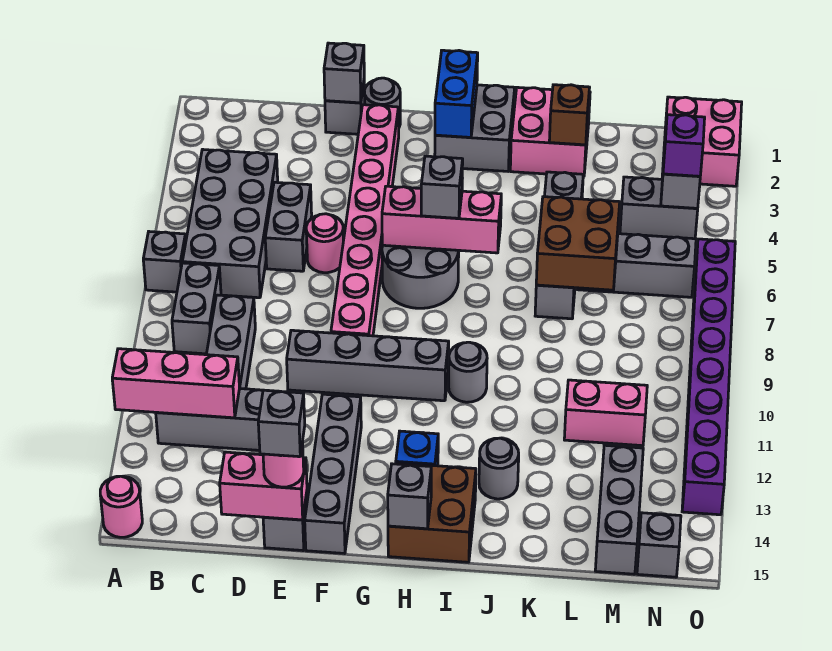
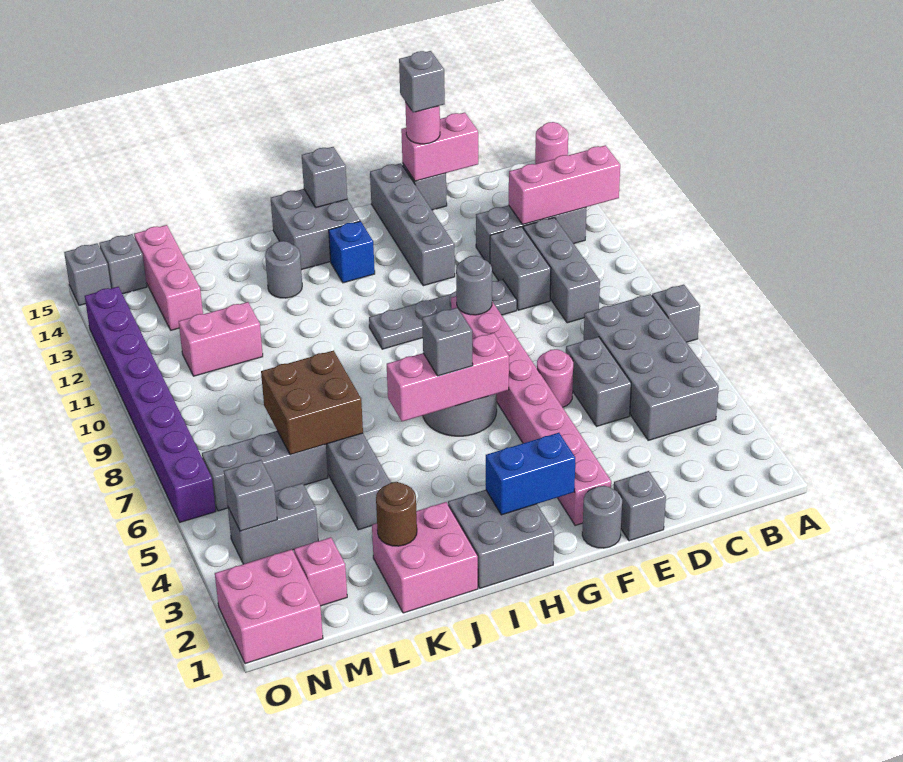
grey 1x2 brick [172,263,221,354] -> grey 1x2 brick moved to [490,227,551,310]
grey 1x1 brick [324,43,364,103] -> grey 1x1 brick moved to [64,243,111,305]
grey 1x4 brick [287,330,449,401] -> grey 1x4 plate [369,279,517,349]
blue 1x2 brick [435,50,478,137] -> blue 1x2 brick turned to [486,433,575,515]
brown 2x2 brick [388,463,476,562] -> grey 2x2 brick [271,189,360,270]
grey 1x1 round brick [449,342,487,402] -> grey 1x1 round brick moved to [456,256,492,315]
brown 1x1 brick [549,85,590,145] -> brown 1x1 round brick [376,482,417,546]
none -> pink 1x1 brick [294,537,347,606]
grey 1x3 brick [595,445,643,574] -> pink 1x3 brick [134,225,203,330]
purple 1x1 brick [663,115,705,176] -> none

